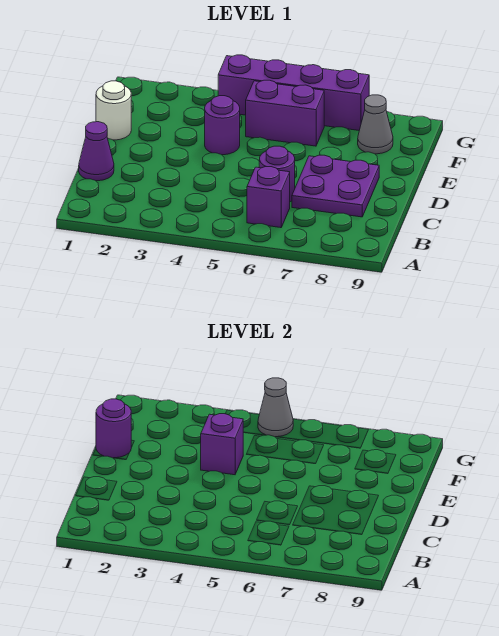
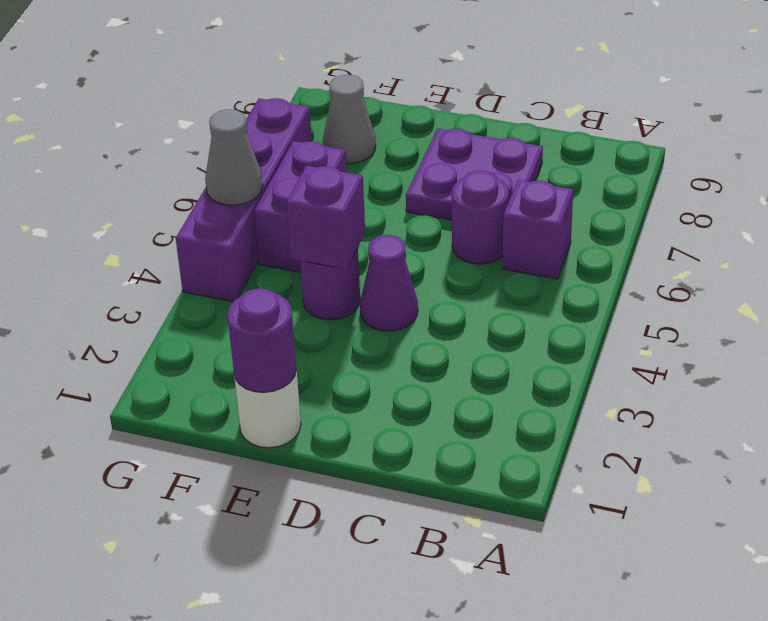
purple 1x1 cone [79,122,114,181] -> purple 1x1 cone moved to [360,235,418,331]

